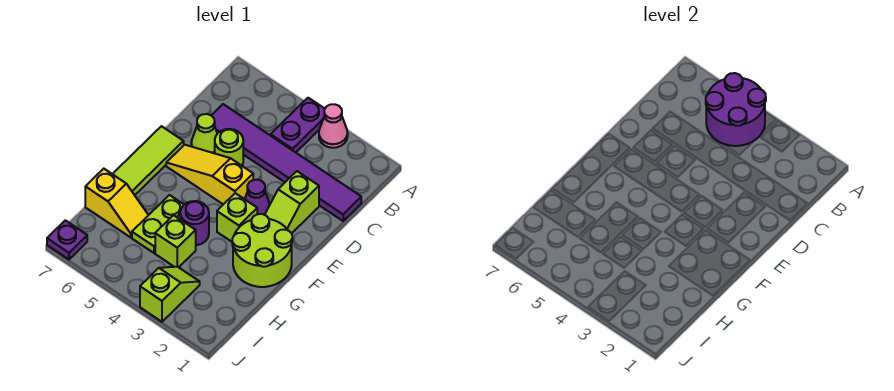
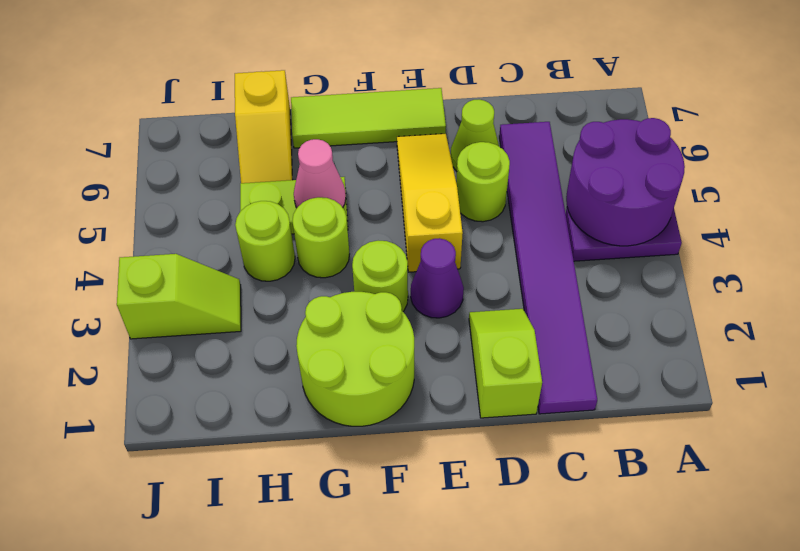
pink 1x1 cone [319,104,348,148] -> pink 1x1 cone moved to [294,139,346,208]
lime 1x2 slope [265,171,319,233] -> lime 1x2 slope turned to [469,309,542,418]
lime 1x1 brick [217,193,257,242] -> lime 1x1 round brick [352,241,408,311]
purple 1x1 round brick [180,201,209,245] -> lime 1x1 round brick [292,197,349,278]
lime 1x1 brick [155,215,196,267] -> lime 1x1 round brick [235,201,295,281]
purple 1x1 plate [47,220,87,259] -> none

